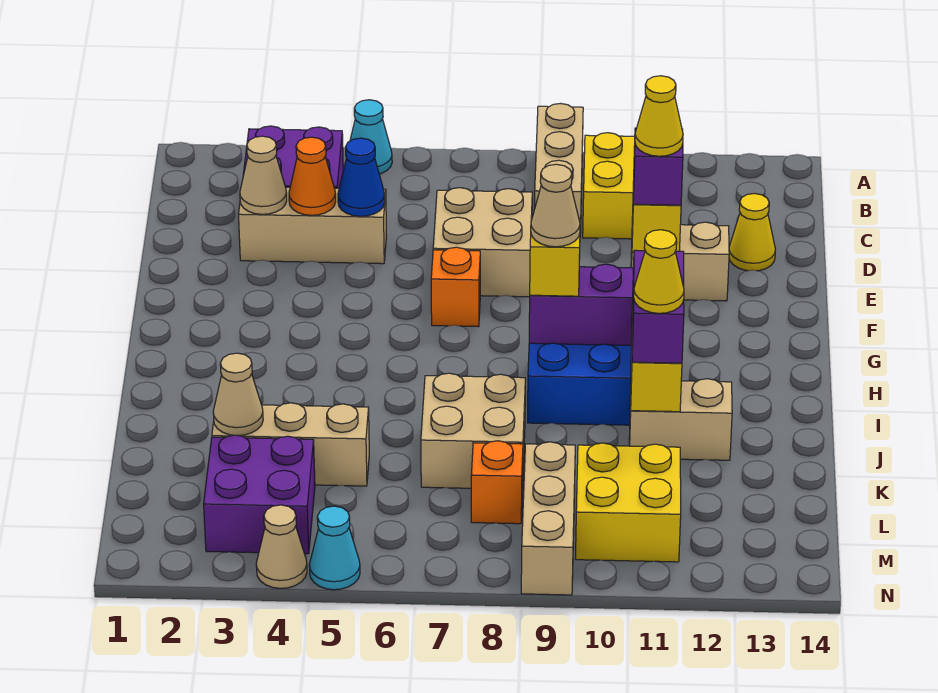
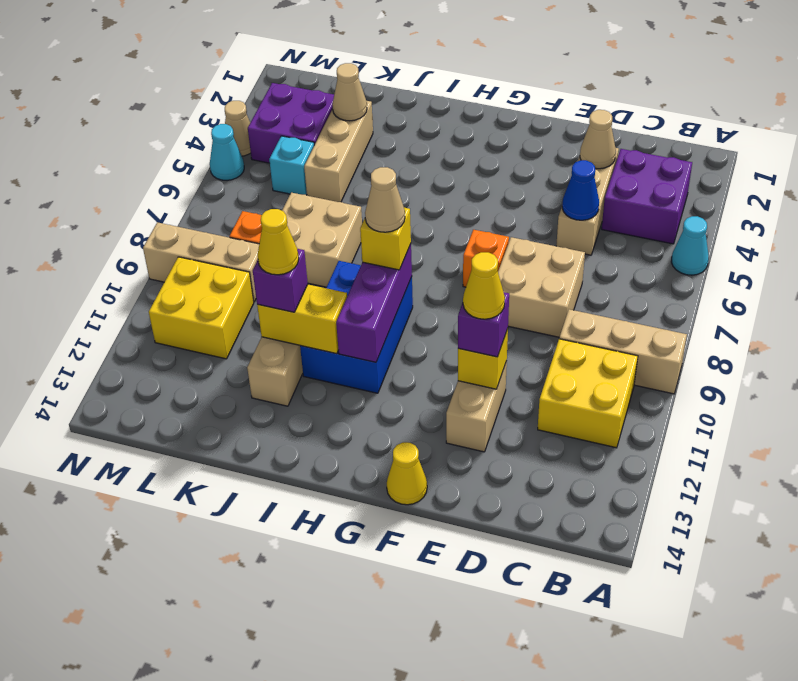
orange 1x1 cone [289,137,336,215] -> none
yellow 1x1 cone [729,193,775,271] -> yellow 1x1 cone moved to [387,442,427,505]
purple 1x2 brick [632,250,684,363] -> purple 1x1 brick [253,249,308,312]
none -> cyan 1x1 brick [269,136,314,195]

